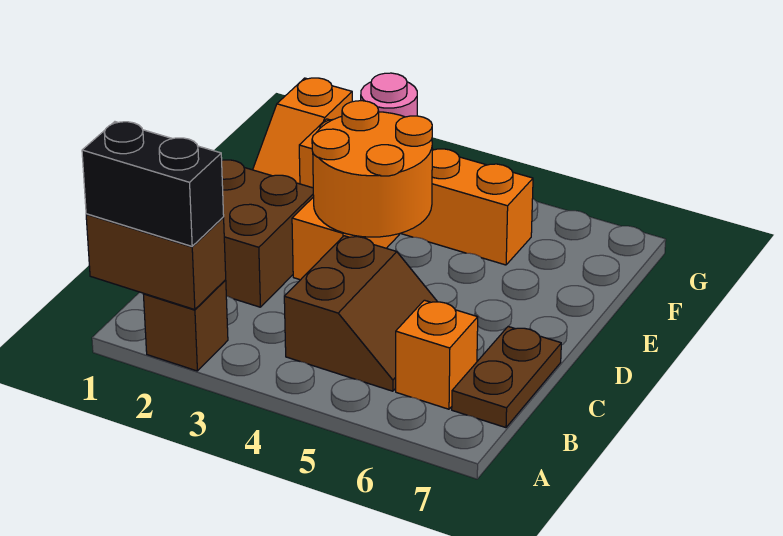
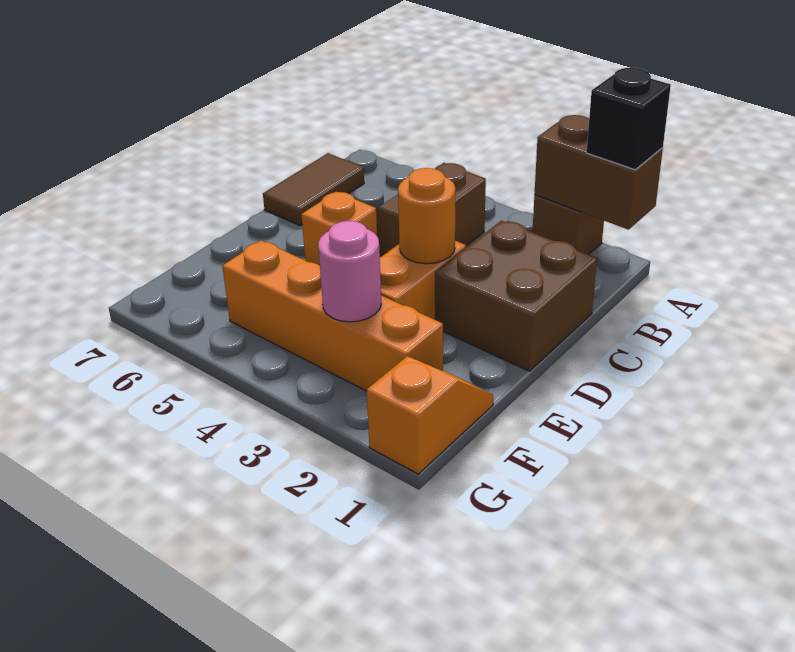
black 1x2 brick [82,122,224,246] -> black 1x1 brick [587,68,671,170]
orange 1x1 brick [396,300,478,409] -> orange 1x1 brick moved to [301,192,377,266]
brown 1x2 plate [452,326,561,428] -> brown 1x2 tile [263,153,364,226]
orange 2x2 round brick [312,101,432,237] -> orange 1x1 round brick [398,168,455,264]

